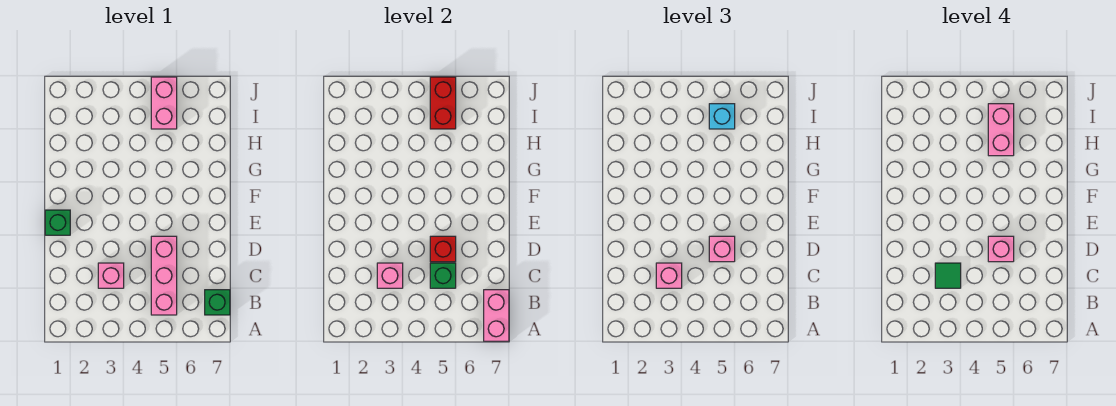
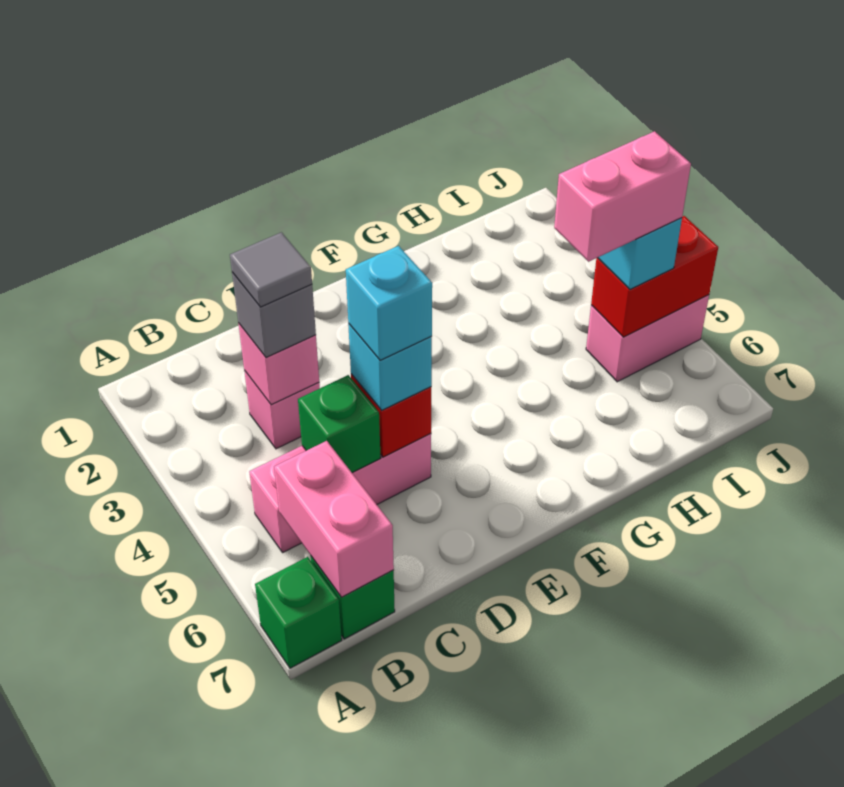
pink 1x2 brick [484,290,509,341] -> pink 1x2 brick turned to [274,441,394,597]
pink 1x1 brick [656,263,682,288] -> grey 1x1 brick [232,272,316,358]
green 1x1 tile [935,263,961,288] -> grey 1x1 tile [230,232,312,307]
pink 1x1 brick [709,236,735,262] -> cyan 1x1 brick [348,324,432,410]
pink 1x1 brick [988,236,1014,262] -> cyan 1x1 brick [346,246,432,360]
green 1x1 brick [45,210,70,235] -> green 1x1 brick moved to [255,557,342,668]

